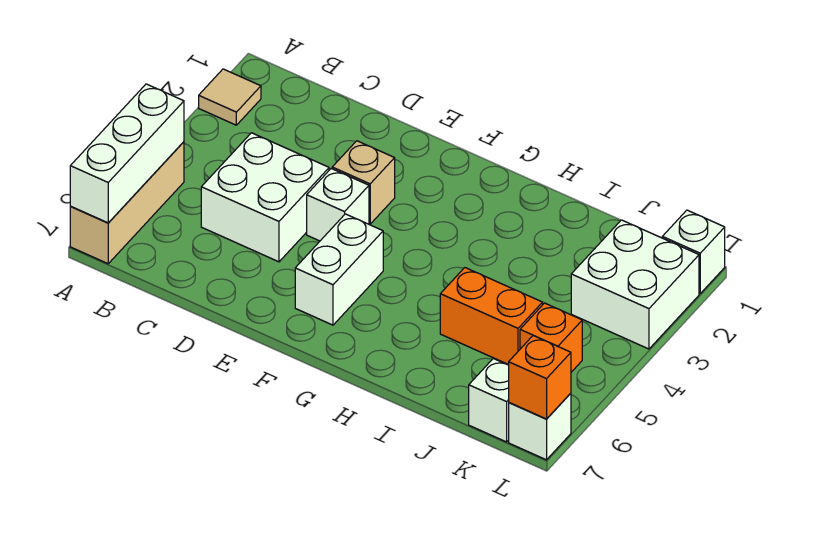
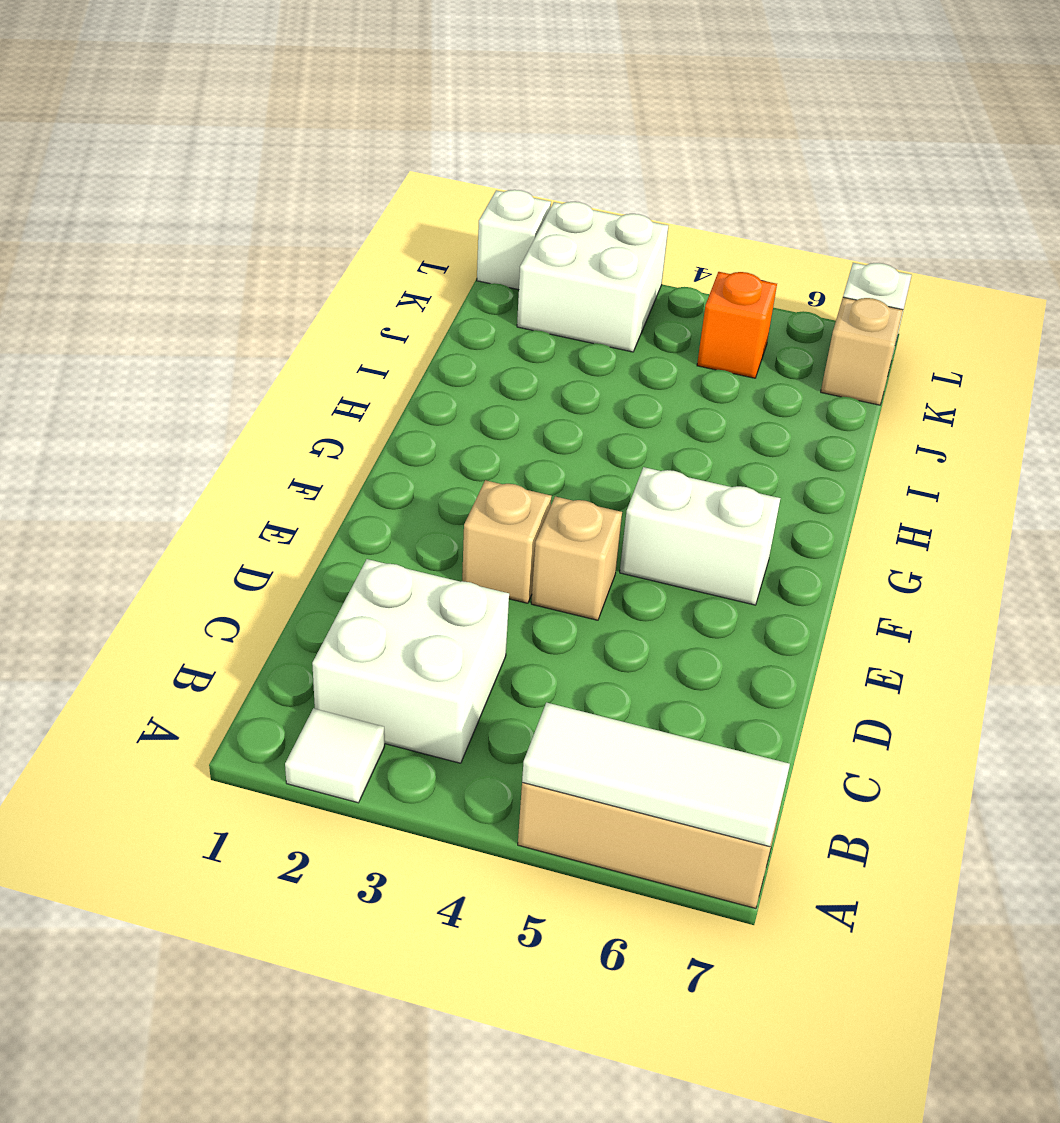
tan 1x1 tile [199,69,261,125] -> white 1x1 tile [285,708,385,803]
white 1x3 brick [70,84,184,223] -> white 1x3 tile [522,703,790,847]
white 2x2 brick [201,133,329,262] -> white 2x2 brick moved to [312,559,509,763]
white 1x1 brick [307,169,369,241] -> tan 1x1 brick [531,496,622,620]
orange 1x2 brick [440,268,543,365] -> none
white 1x1 brick [469,359,509,442] -> tan 1x1 brick [821,297,903,405]
orange 1x1 brick [509,336,571,419] -> none

